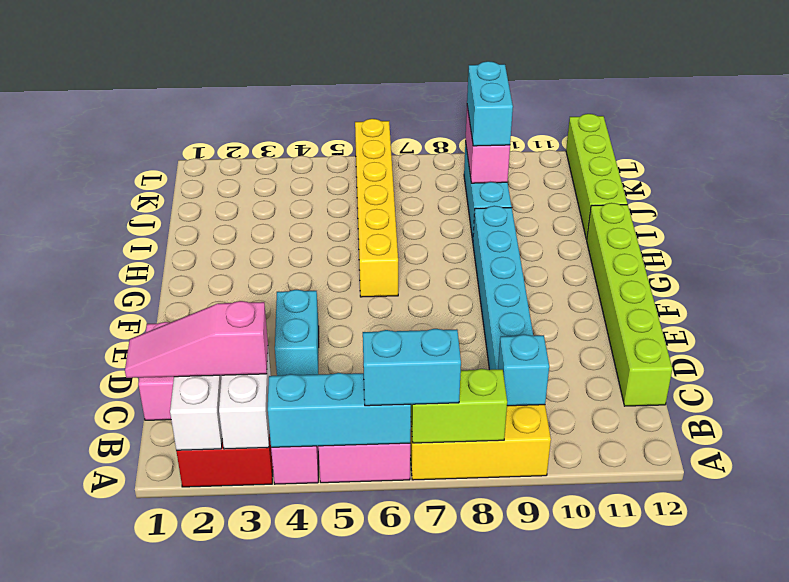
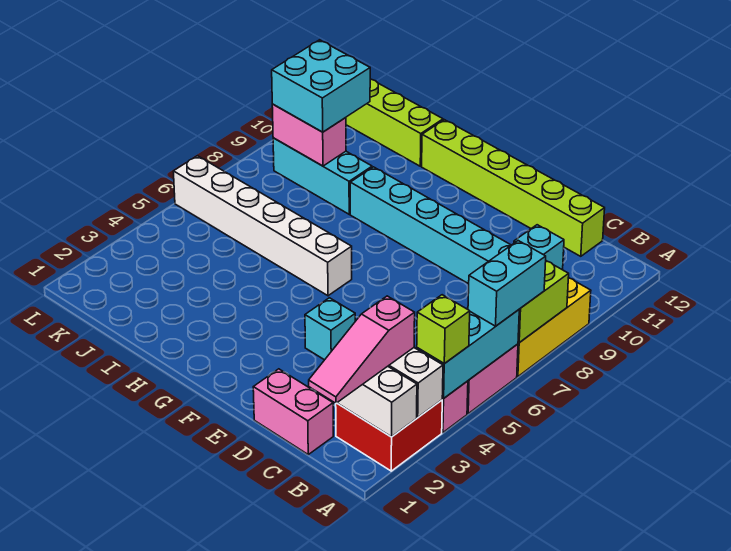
none -> lime 1x1 brick [417,295,470,364]
cyan 1x2 brick [275,290,319,376] -> cyan 1x1 brick [305,298,355,360]
yellow 1x6 brick [355,119,398,297] -> white 1x6 brick [173,156,352,296]
cyan 1x2 brick [467,61,513,146] -> cyan 2x2 brick [272,40,370,132]

